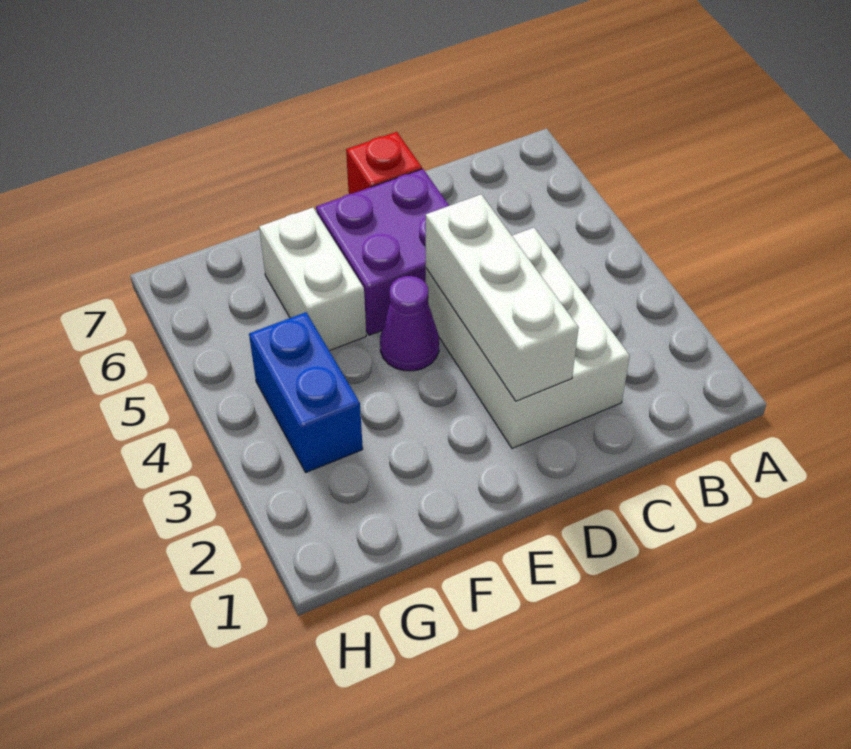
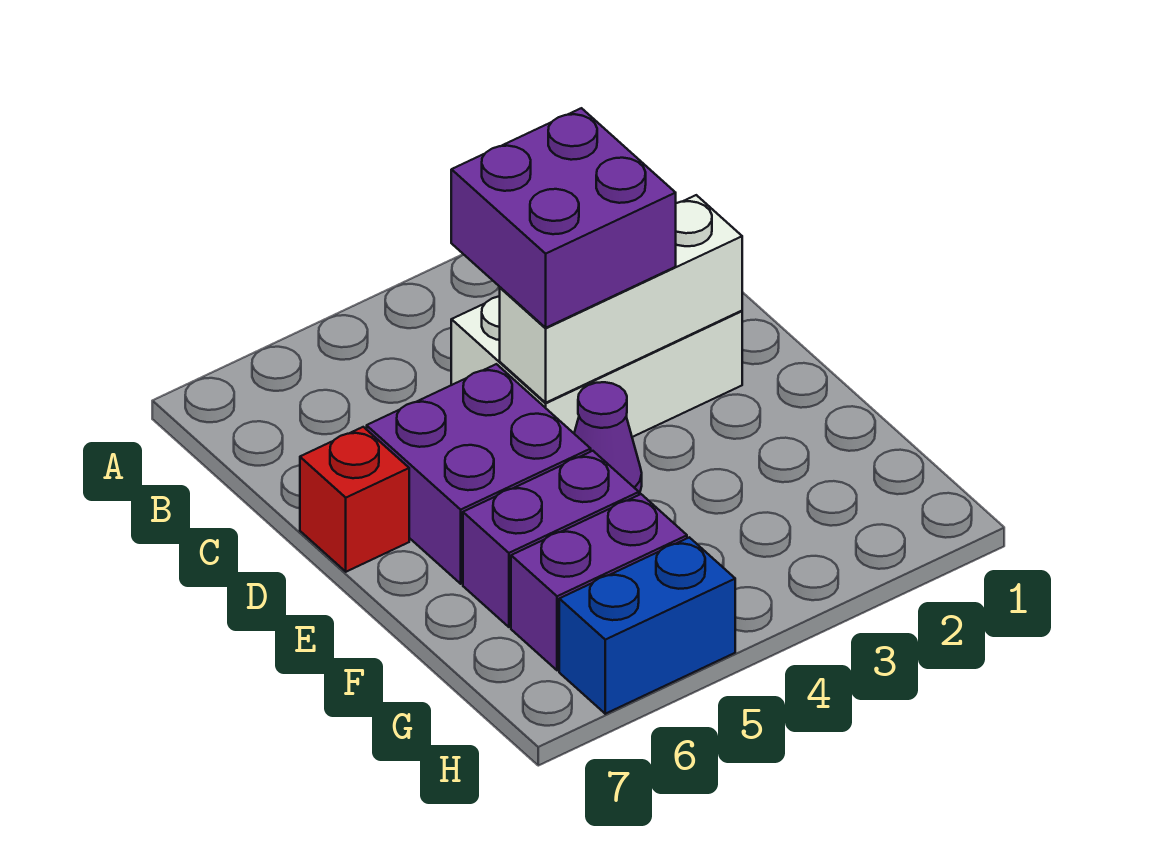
none -> purple 2x2 brick [451,108,676,328]
white 1x2 brick [259,208,366,351] -> purple 1x2 brick [463,451,639,627]
blue 1x2 brick [249,312,363,472] -> blue 1x2 brick moved to [559,537,735,714]
none -> purple 1x2 brick [511,494,687,670]

